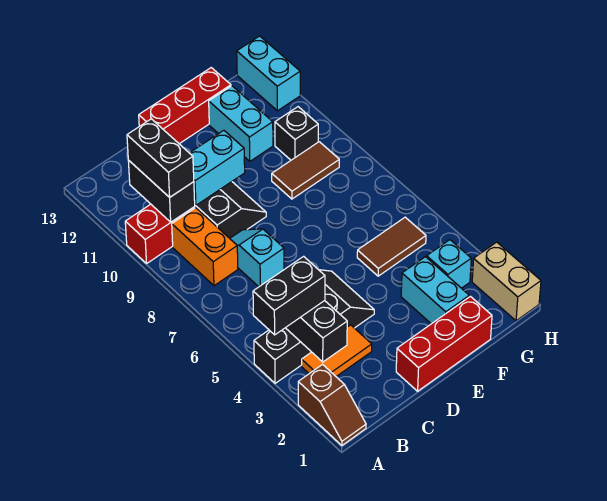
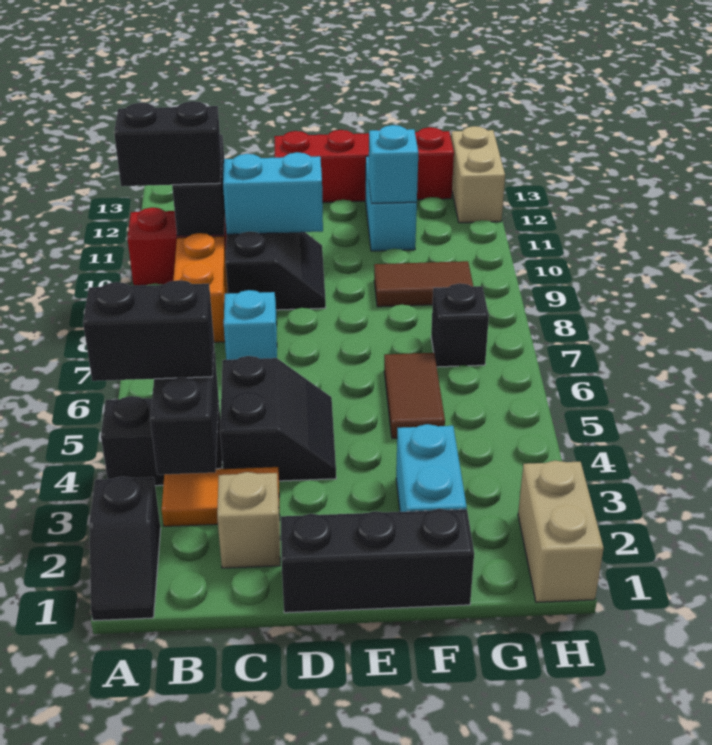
brown 1x2 slope [298,365,366,445] -> black 1x2 slope [89,477,161,621]
black 1x2 brick [127,119,194,197] -> black 1x2 brick turned to [114,101,222,186]
none -> tan 1x1 brick [217,472,280,568]
red 1x3 brick [396,296,492,391] -> black 1x3 brick [281,509,474,613]
red 1x3 brick [139,68,231,144] -> red 1x4 brick [274,127,454,202]
brown 1x2 tile [357,217,426,276] -> brown 1x2 tile turned to [384,353,445,438]
cyan 1x1 brick [427,240,471,288] -> cyan 1x1 brick moved to [369,125,418,204]
black 1x1 brick [275,107,318,160] -> black 1x1 brick moved to [431,283,489,367]
cyan 1x2 brick [237,36,300,111] -> tan 1x2 brick [451,126,505,223]

